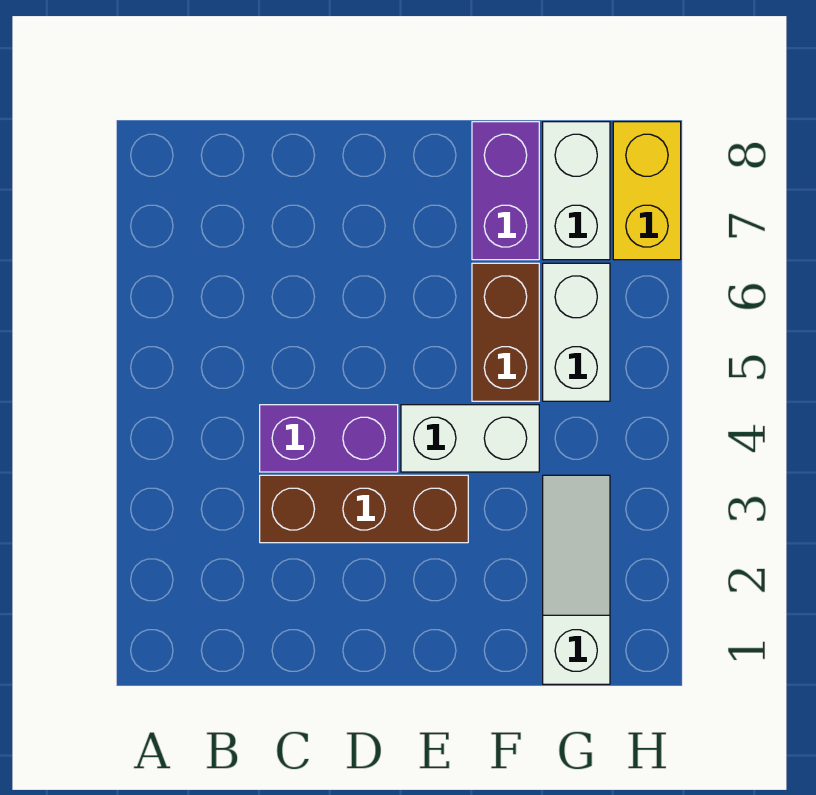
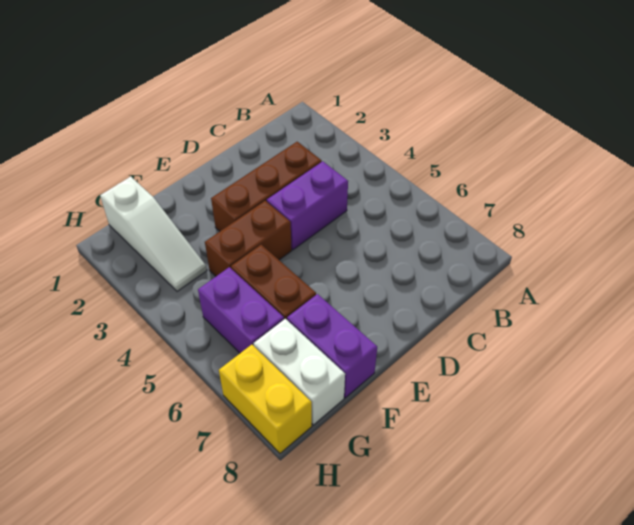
white 1x2 brick [401,405,539,472] -> brown 1x2 brick [205,201,292,276]
white 1x2 brick [543,263,610,401] -> purple 1x2 brick [198,267,284,353]

